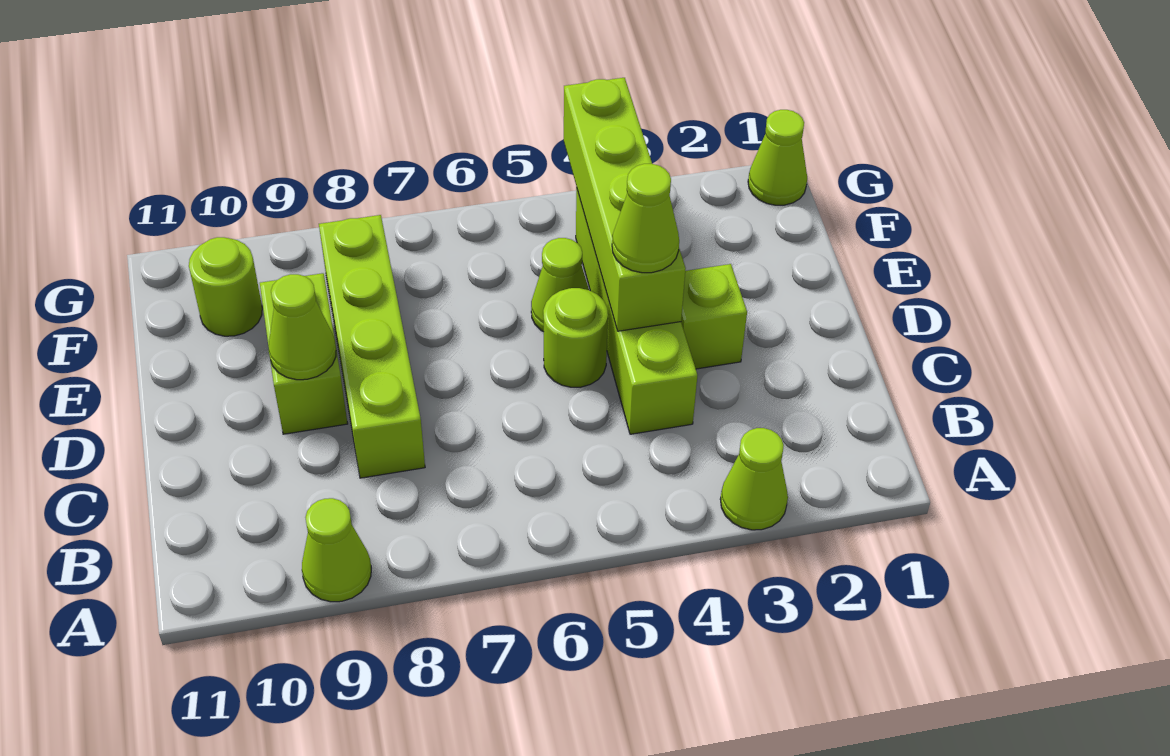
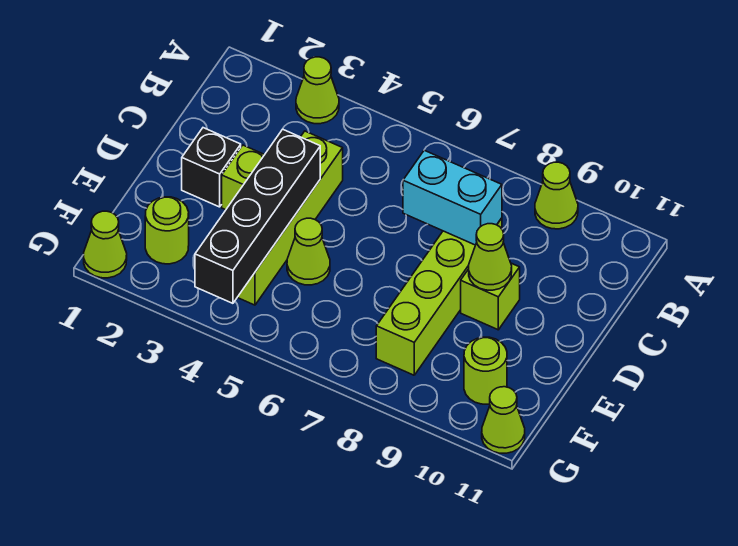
none -> cyan 1x2 brick [403,150,502,245]
none -> black 1x1 brick [182,128,241,207]
lime 1x4 brick [564,78,686,331] -> black 1x4 brick [195,129,320,303]
lime 1x1 cone [612,164,679,273] -> lime 1x1 cone moved to [482,387,525,453]
lime 1x1 round brick [543,288,608,387] -> lime 1x1 round brick moved to [145,197,189,264]
lime 1x2 brick [260,273,348,434] -> lime 1x1 brick [461,263,520,330]

